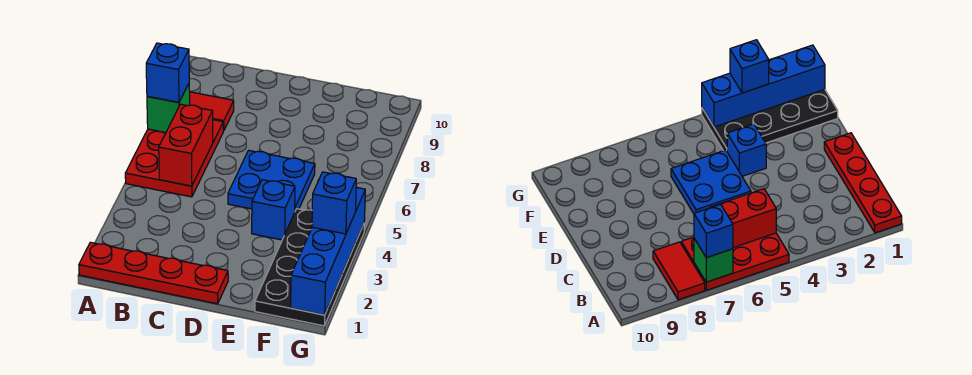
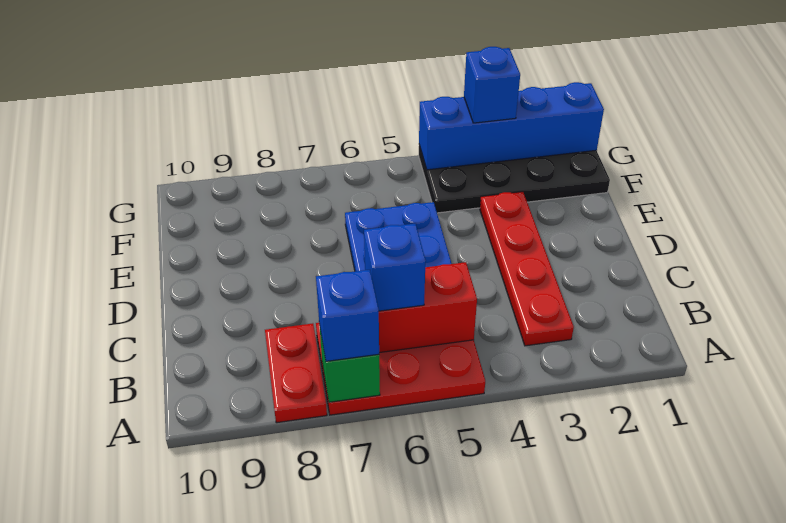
red 1x4 plate [79,242,228,304] -> red 1x4 plate moved to [480,192,574,346]
red 1x2 tile [190,92,234,131] -> red 1x2 plate [265,323,327,423]
blue 1x1 brick [252,180,295,240] -> blue 1x1 brick moved to [364,224,426,311]

